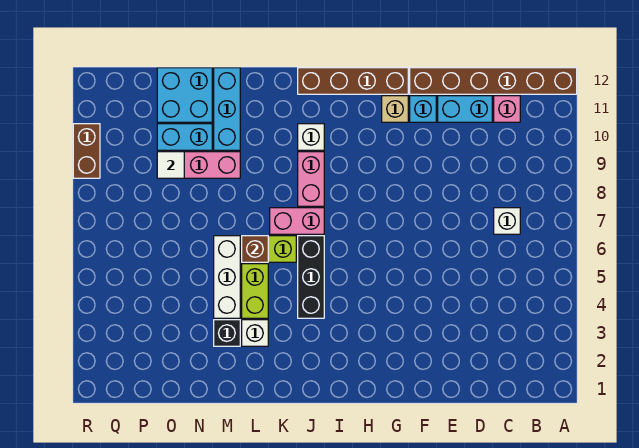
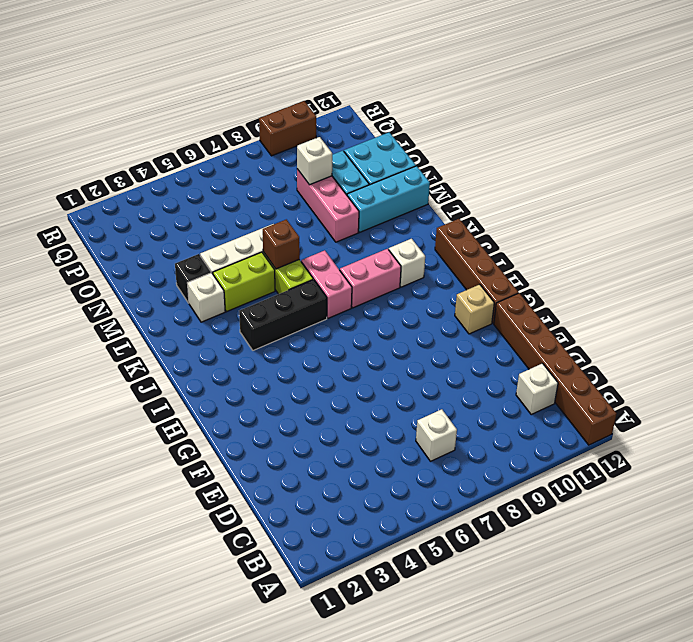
pink 1x1 brick [494,96,520,122] -> white 1x1 brick [516,363,558,414]
cyan 1x2 brick [438,96,492,122] -> none
cyan 1x1 brick [410,96,436,122] -> none
white 1x1 tile [157,152,184,178] -> white 1x1 brick [297,137,332,185]

